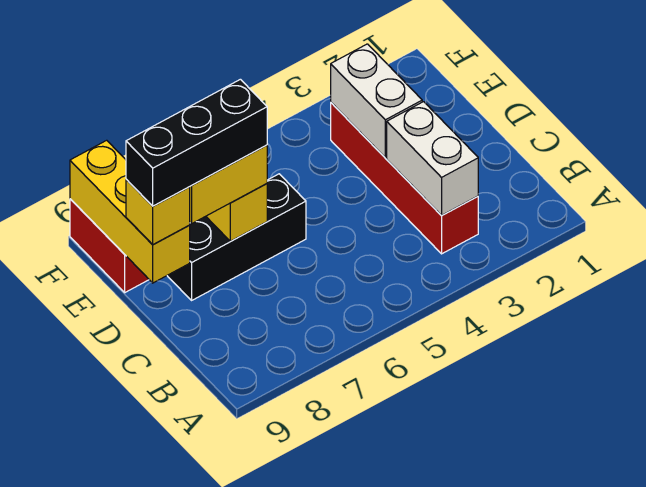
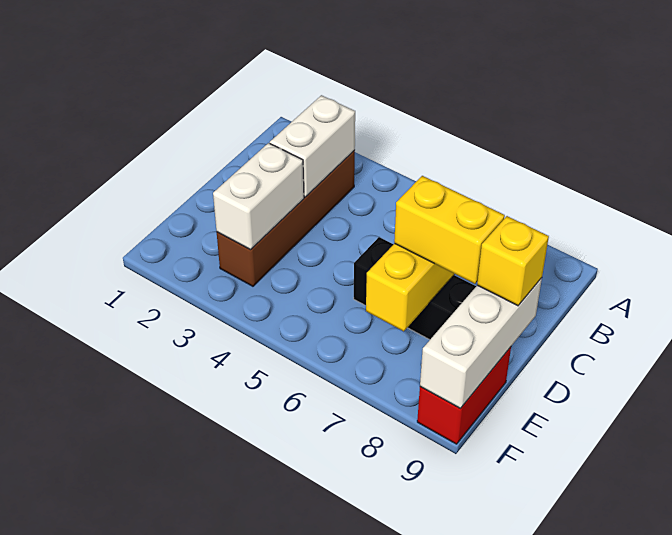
red 1x4 brick [331,103,478,254] -> brown 1x4 brick [217,150,355,286]
black 1x3 brick [126,79,267,206] -> none
yellow 1x3 brick [70,140,190,283] -> white 1x3 brick [420,278,542,409]

